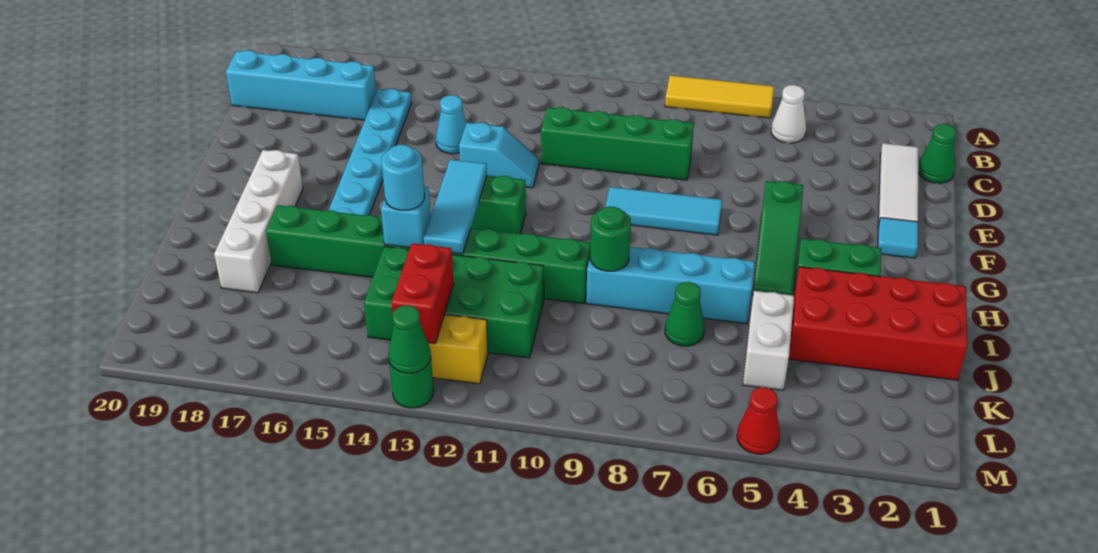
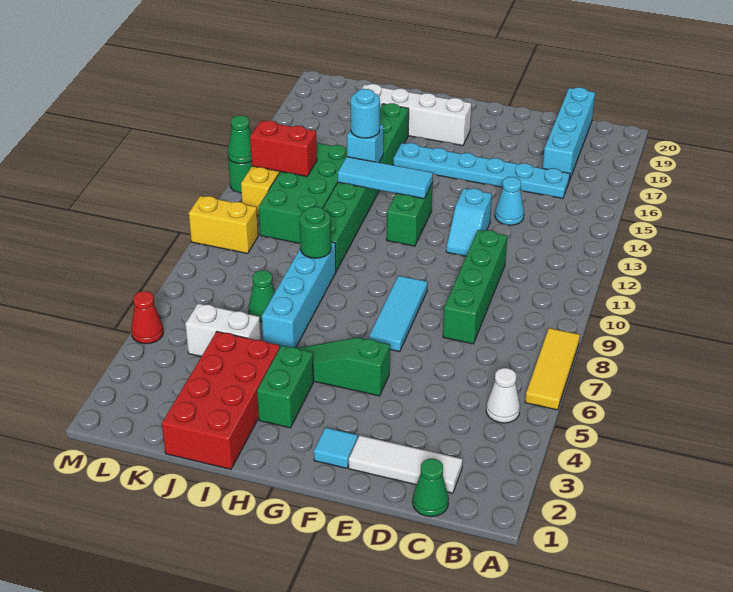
none -> yellow 1x2 brick [189,196,258,253]

